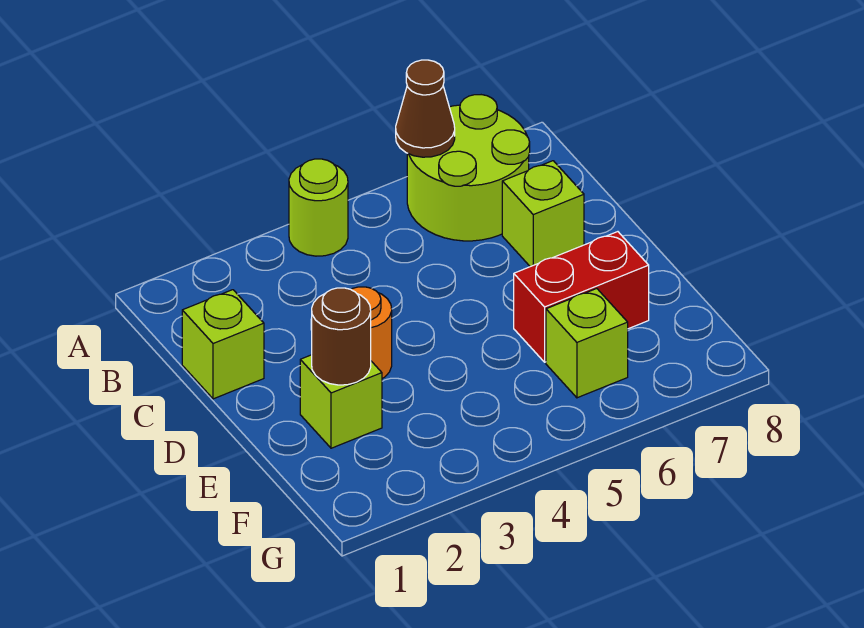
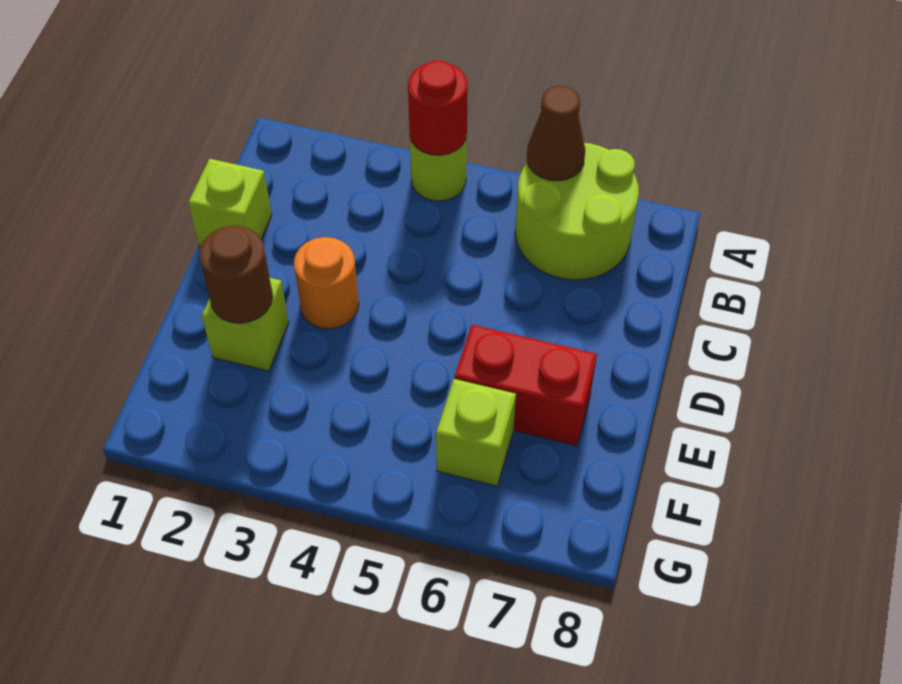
none -> red 1x1 round brick [408,61,468,155]
lime 1x1 brick [502,161,584,267] -> none

